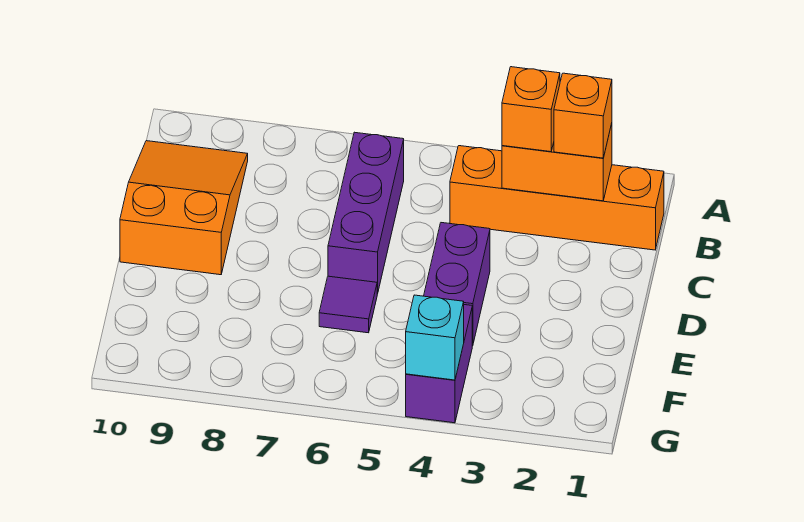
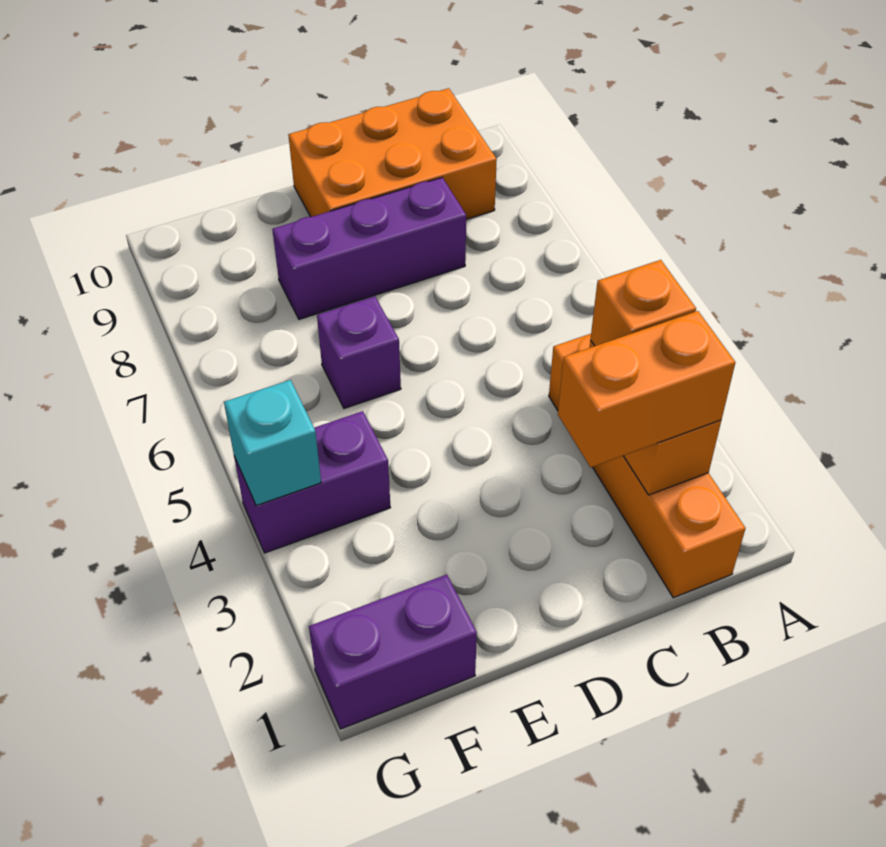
orange 1x1 brick [554,73,612,158] -> orange 1x2 brick [558,311,735,467]
purple 1x3 brick [328,132,404,294] -> purple 1x3 brick moved to [272,178,466,319]
orange 2x3 slope [120,141,248,275] -> orange 2x3 brick [288,88,497,219]
purple 1x2 brick [424,223,490,346] -> purple 1x2 brick moved to [309,575,477,729]
purple 1x1 tile [319,276,377,333] -> purple 1x1 brick [317,296,401,408]

